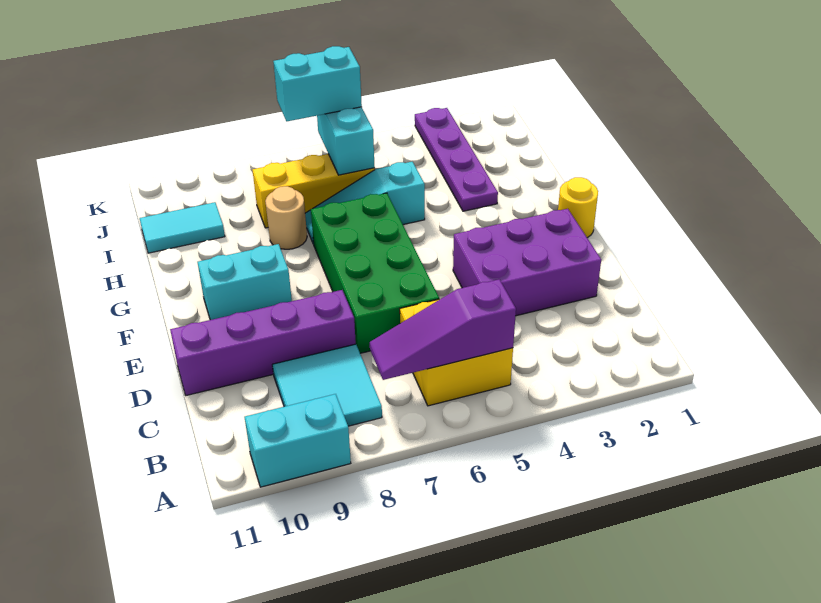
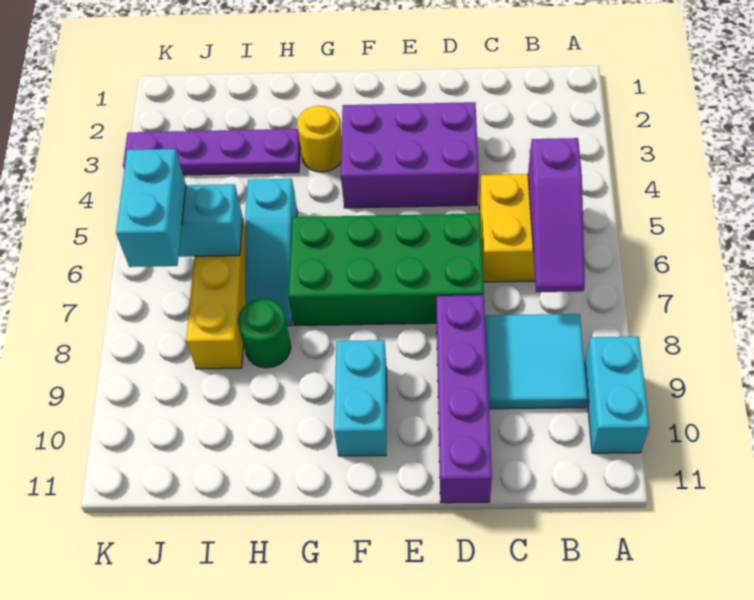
purple 2x3 brick [453,209,601,316] -> purple 2x3 brick turned to [341,102,479,208]
yellow 1x1 round brick [558,177,598,238] -> yellow 1x1 round brick moved to [297,106,342,172]
tan 1x1 round brick [265,186,307,249] -> green 1x1 round brick [238,299,291,368]
cyan 1x2 tile [140,202,225,253] -> none

